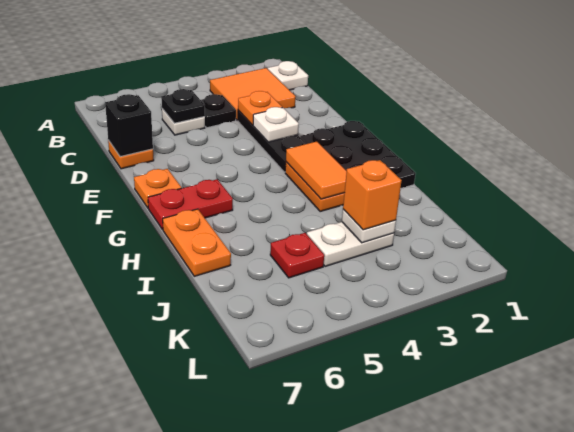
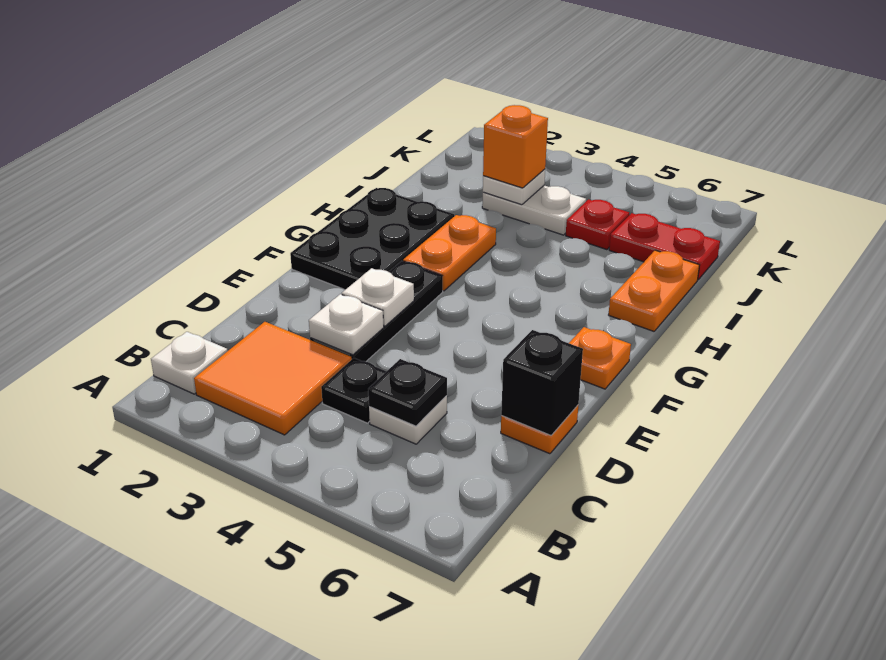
orange 1x1 plate [238,91,282,125] -> white 1x1 plate [309,294,384,355]
orange 1x2 tile [286,142,347,199] -> none
red 1x2 plate [148,179,233,230] -> red 1x2 plate moved to [609,213,720,280]

